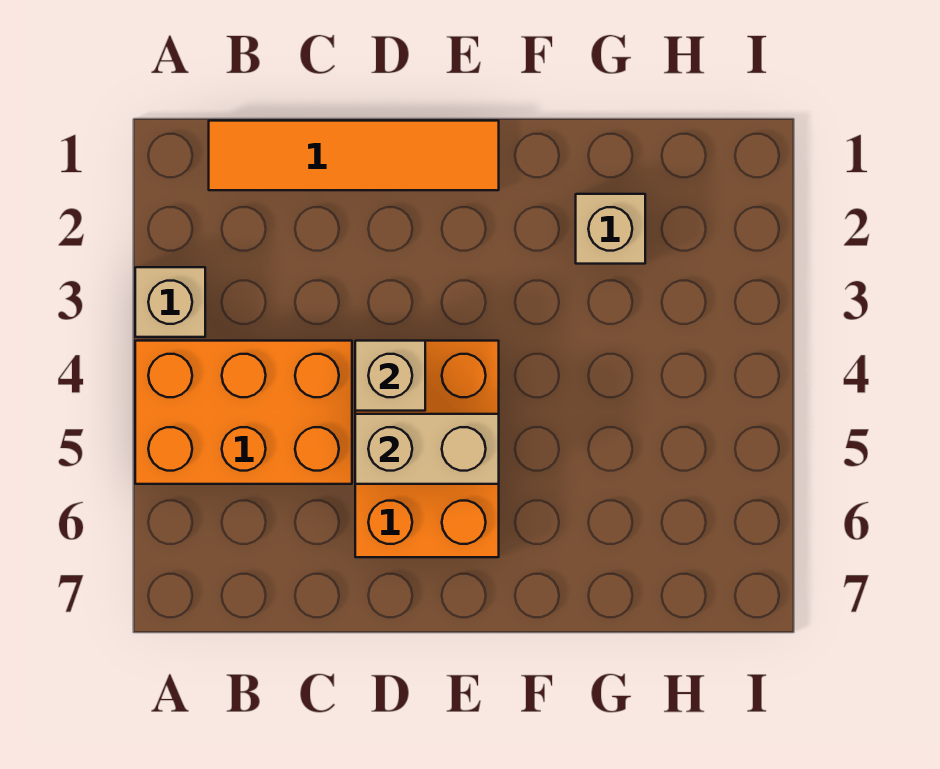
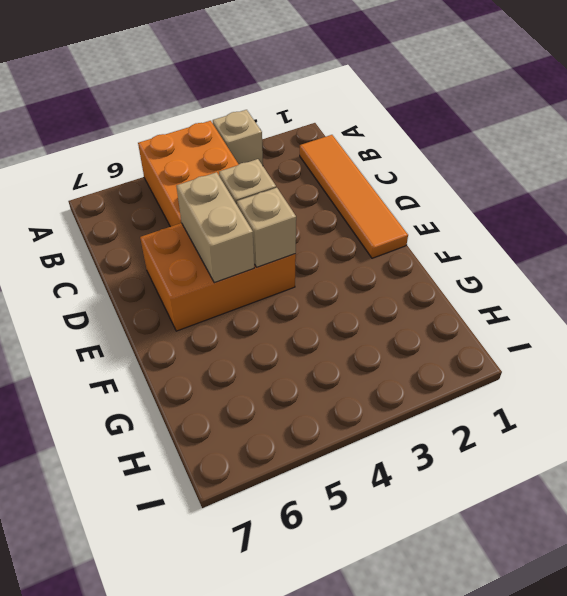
tan 1x1 brick [576,194,645,264] -> tan 1x1 brick moved to [237,188,296,267]

